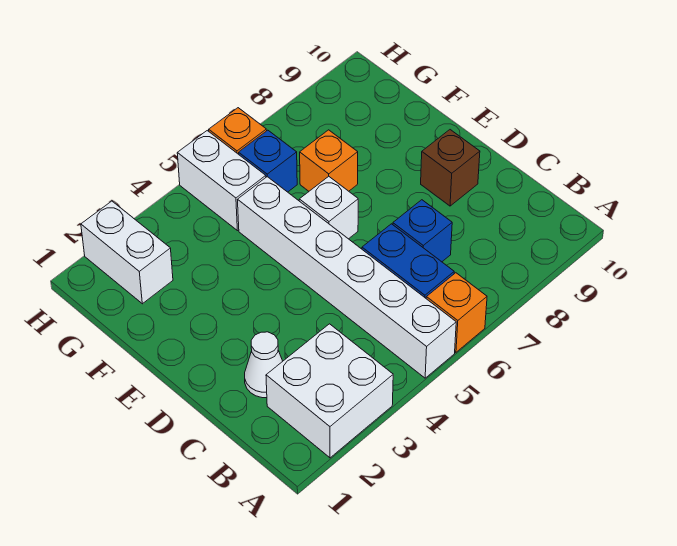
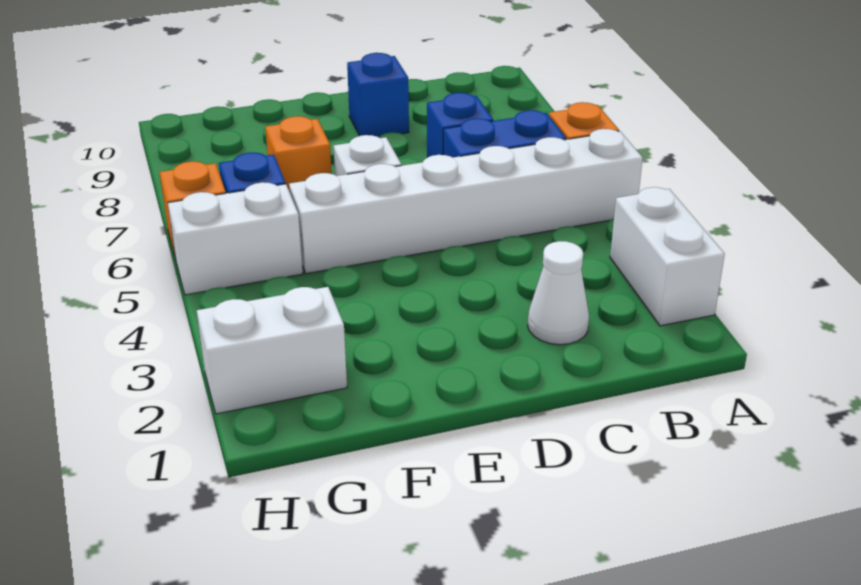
white 2x2 brick [266,324,393,458] -> white 1x2 brick [610,187,725,326]
brown 1x1 brick [421,130,480,206] -> blue 1x1 brick [347,53,409,137]

